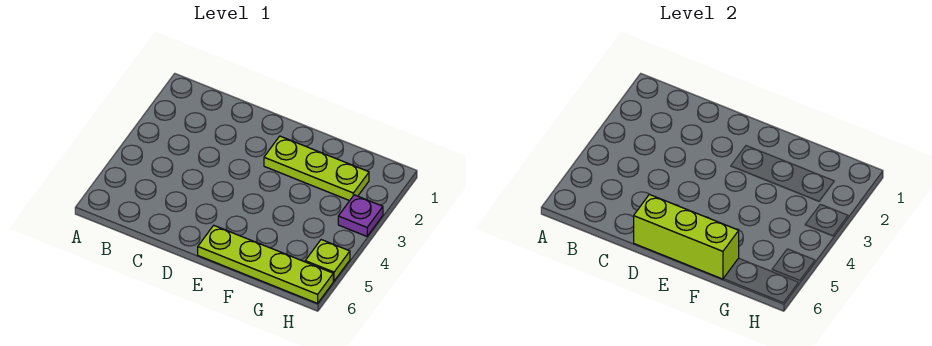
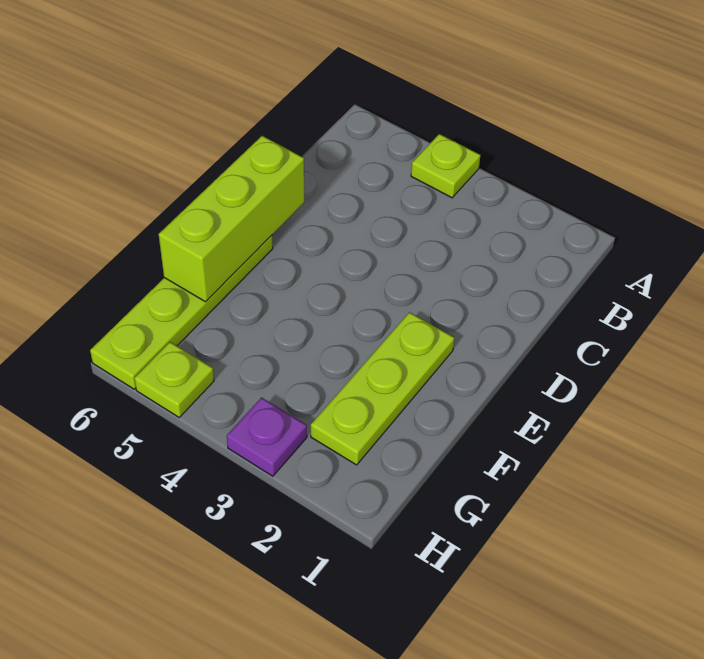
none -> lime 1x1 plate [411,134,480,198]

